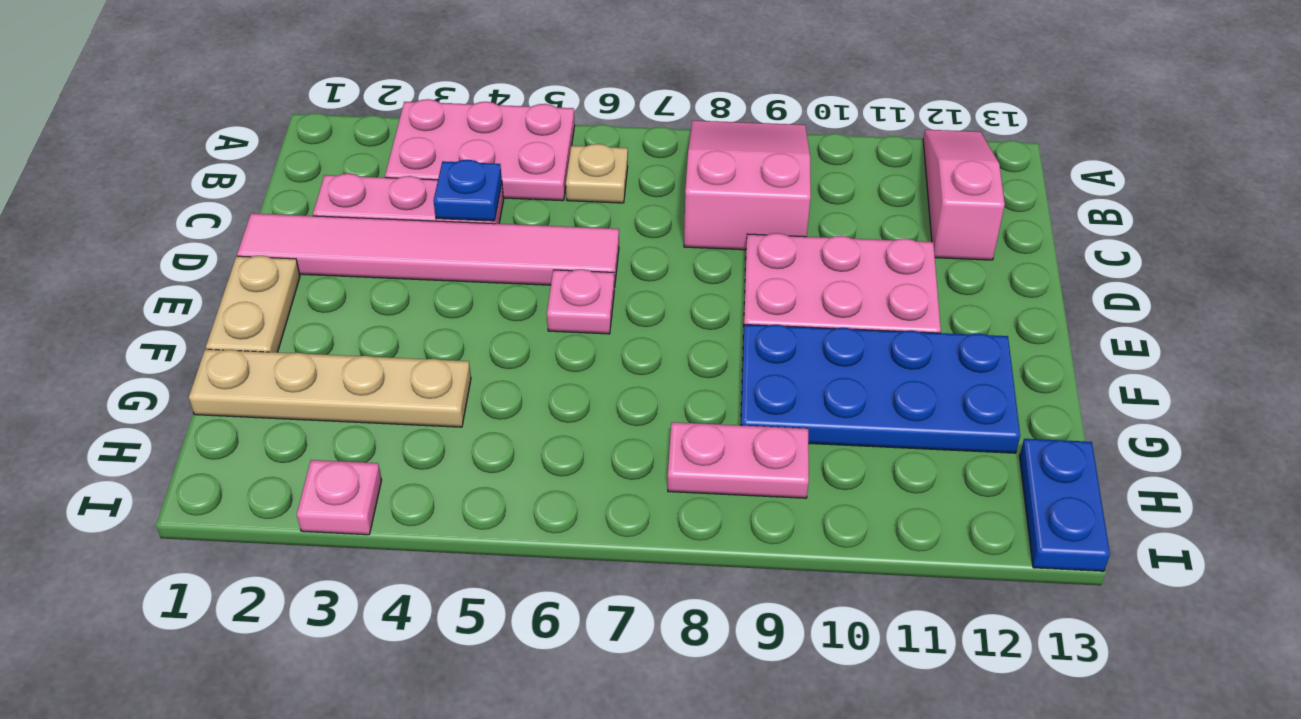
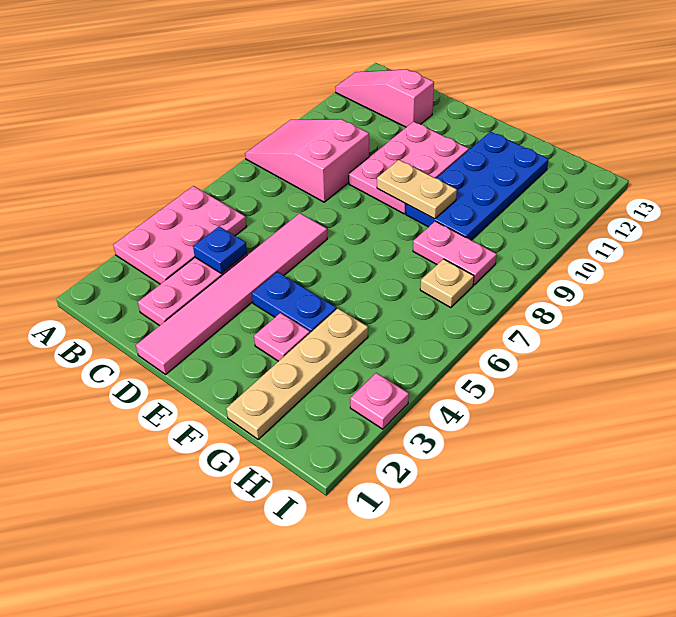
tan 1x1 plate [566,144,628,203] -> tan 1x1 plate moved to [420,259,474,308]
tan 1x2 plate [206,256,300,352] -> tan 1x2 plate moved to [377,160,457,219]
pink 1x1 plate [547,269,614,334] -> pink 1x1 plate moved to [254,313,310,361]
pink 1x2 plate [668,422,809,498] -> pink 1x2 plate turned to [413,221,497,285]
blue 1x2 plate [1020,439,1110,571] -> blue 1x2 plate moved to [252,272,336,333]

